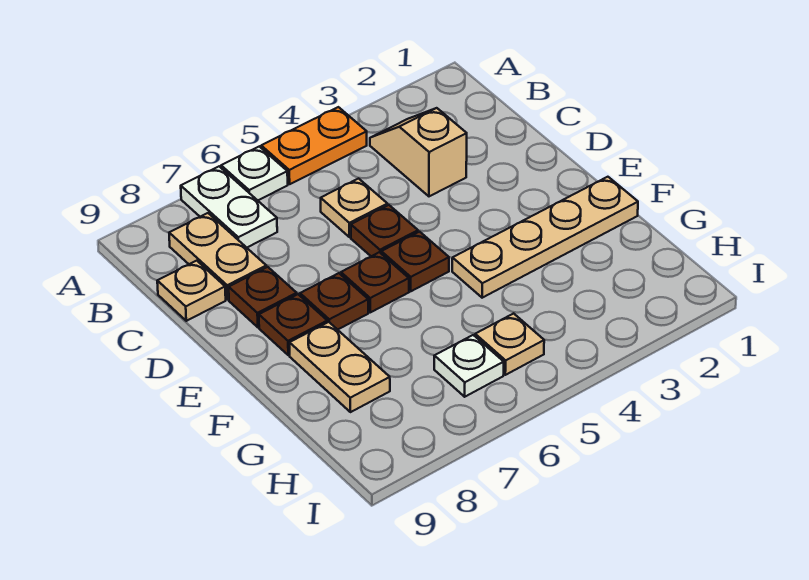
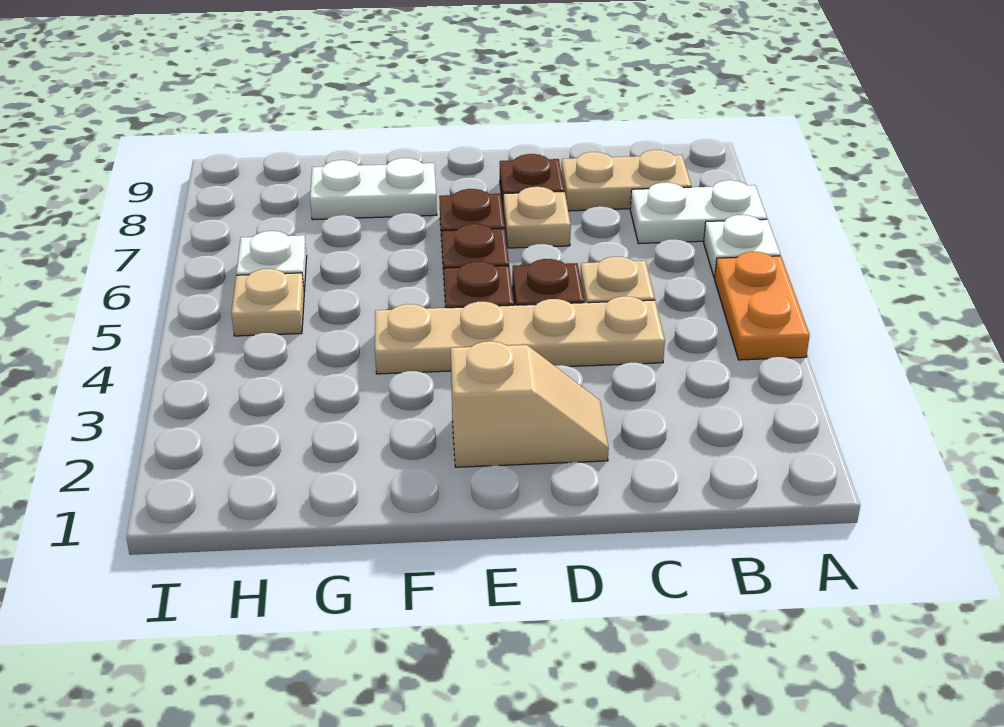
tan 1x2 slope [370,108,467,196] -> tan 1x2 slope moved to [451,341,609,467]
tan 1x1 plate [157,261,226,321] -> tan 1x1 plate moved to [504,187,571,248]
brown 1x1 plate [259,294,327,355] -> none
tan 1x4 plate [452,177,638,298] -> tan 1x4 plate turned to [375,296,665,374]
tan 1x2 plate [290,322,390,412] -> white 1x2 plate [310,158,437,220]

